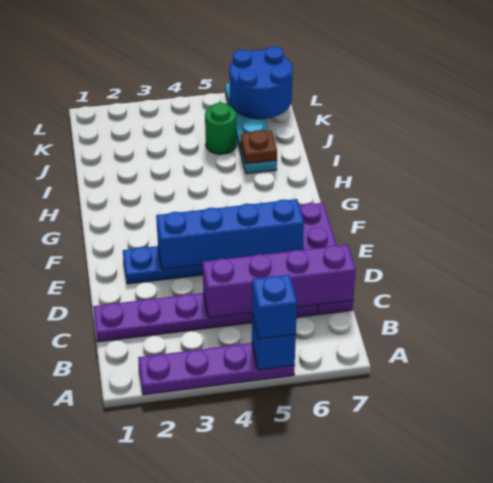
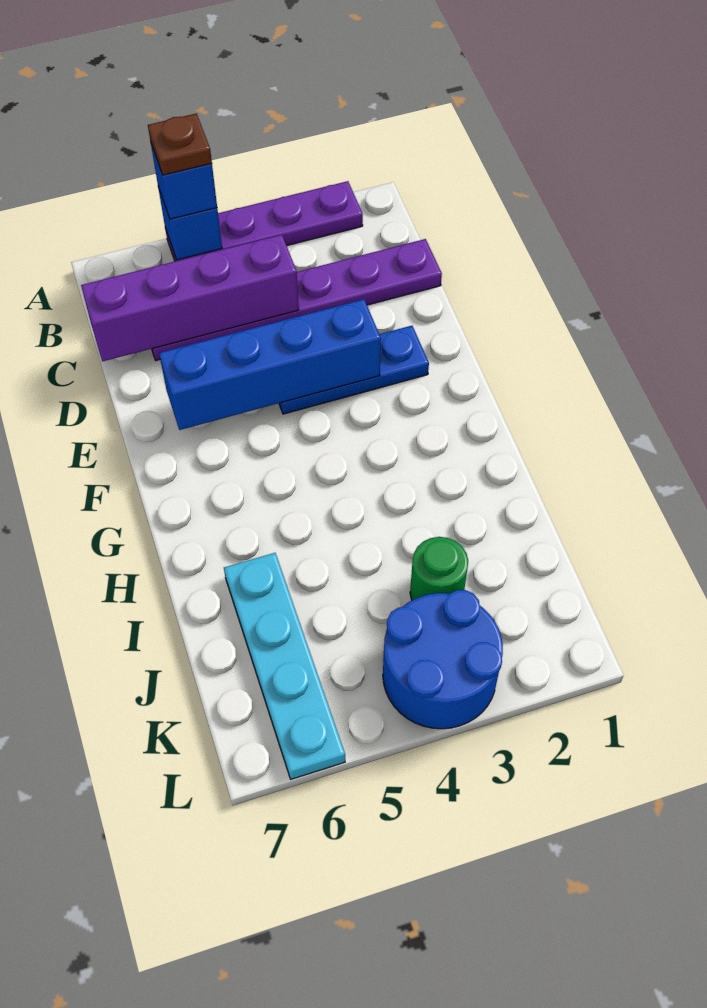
purple 1x4 plate [299,203,353,315] -> none
brown 1x1 plate [240,130,277,164] -> brown 1x1 plate moved to [148,113,212,175]
green 1x1 round brick [205,103,236,154] -> green 1x1 round brick moved to [410,537,468,600]
blue 2x2 round brick [229,46,293,119] -> blue 2x2 round brick moved to [383,590,503,729]

